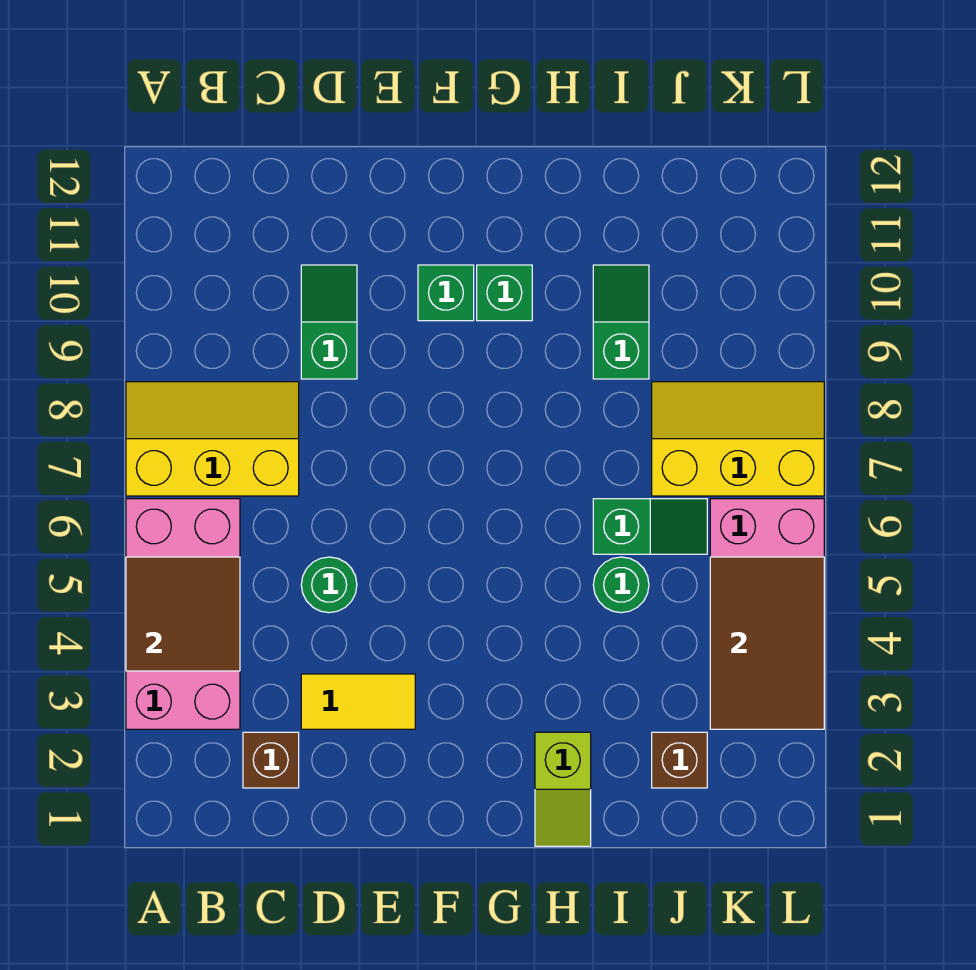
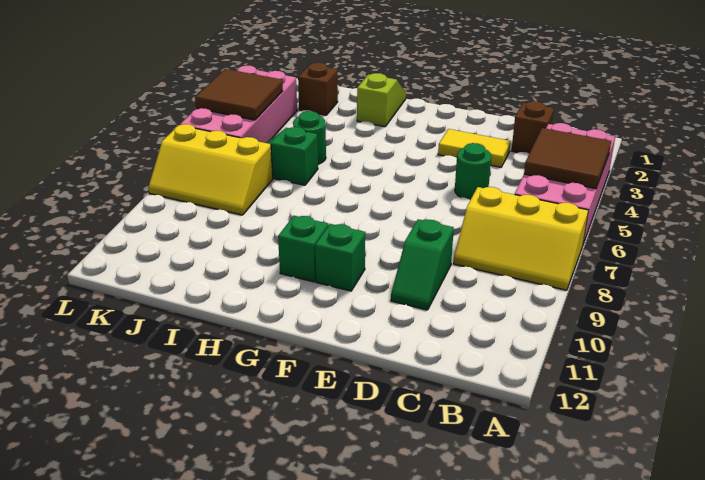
green 1x2 slope [593,265,649,379] -> none
brown 2x3 tile [710,557,824,729] -> brown 2x2 tile [195,69,283,120]

